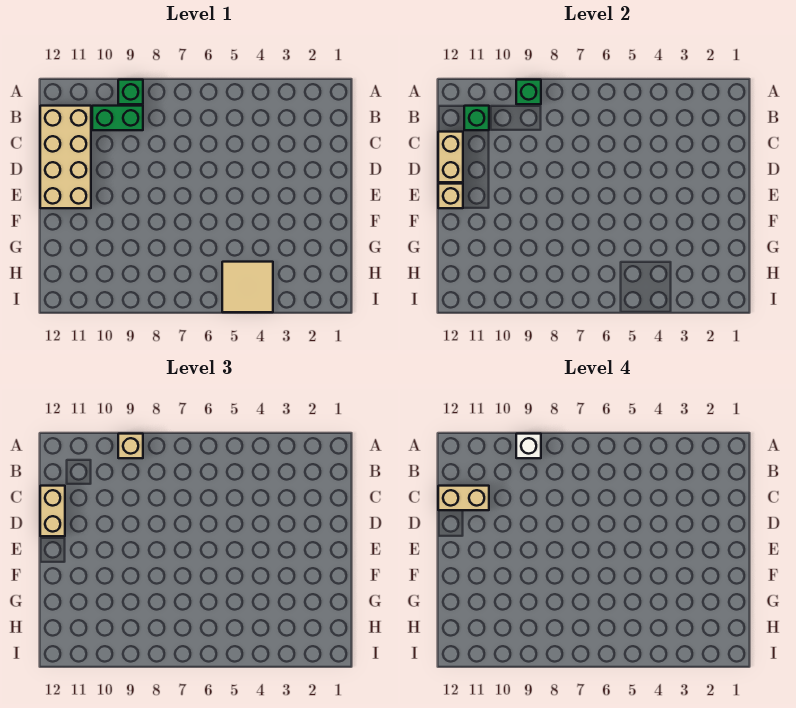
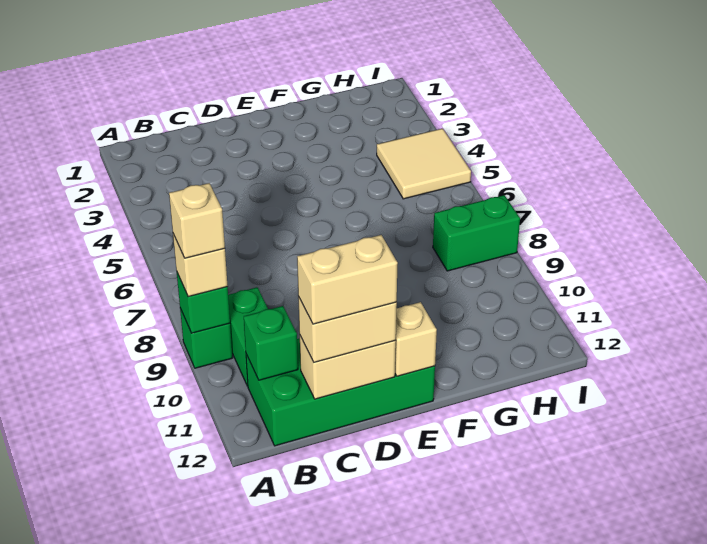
white 1x1 brick [516,434,541,458] -> tan 1x1 brick [169,183,225,258]
tan 2x4 brick [40,106,91,208] -> green 2x4 brick [246,338,435,446]
tan 1x2 brick [438,486,489,510] -> tan 1x2 brick turned to [297,235,398,324]
none -> green 1x2 brick [433,195,520,271]

